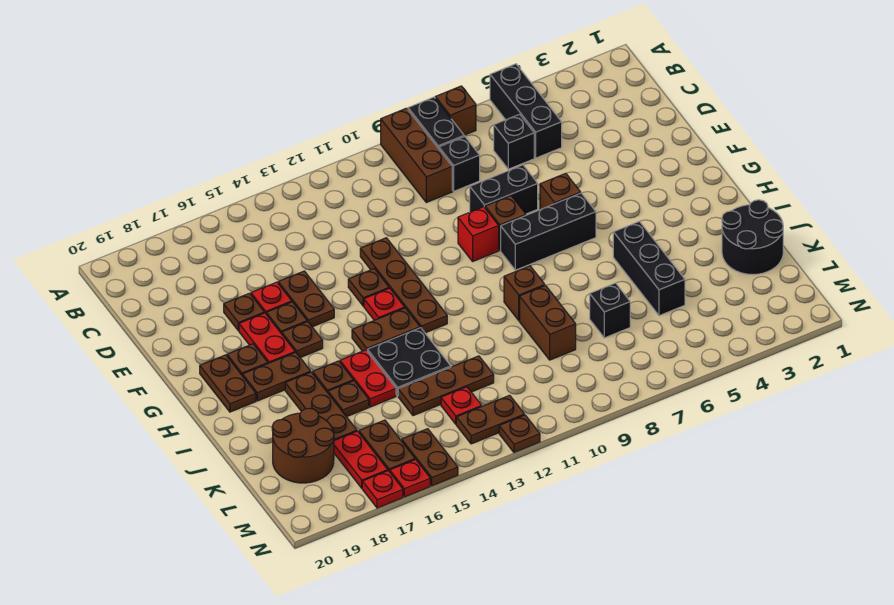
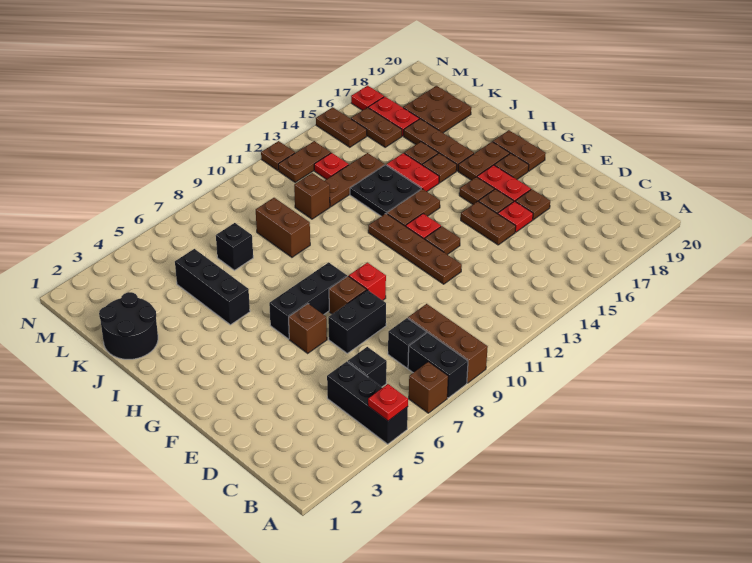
brown 1x1 brick [504,266,545,321] -> brown 1x1 brick moved to [294,173,330,219]
brown 2x2 round brick [272,408,334,483] -> brown 2x2 plate [403,86,471,133]
red 1x1 plate [390,459,430,497] -> red 1x1 plate moved to [368,384,408,421]

